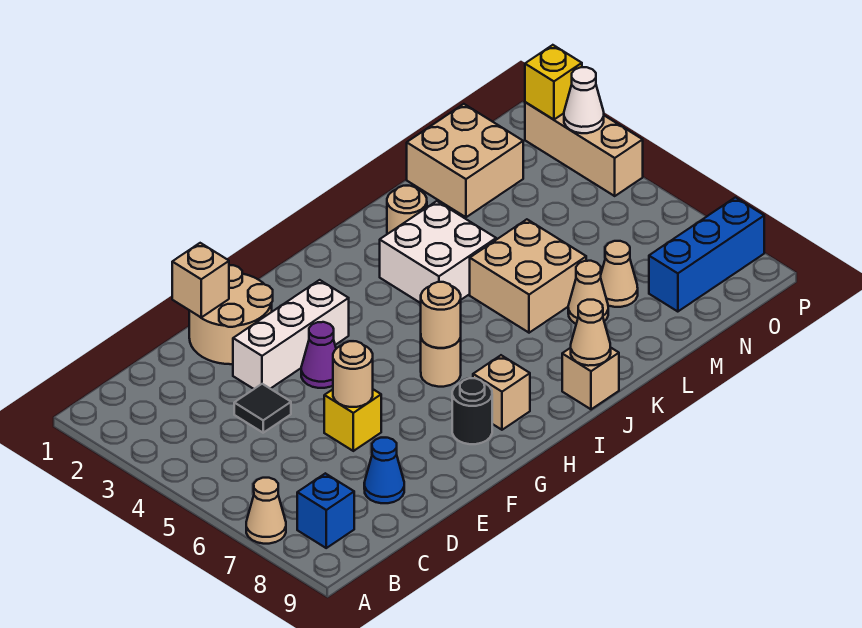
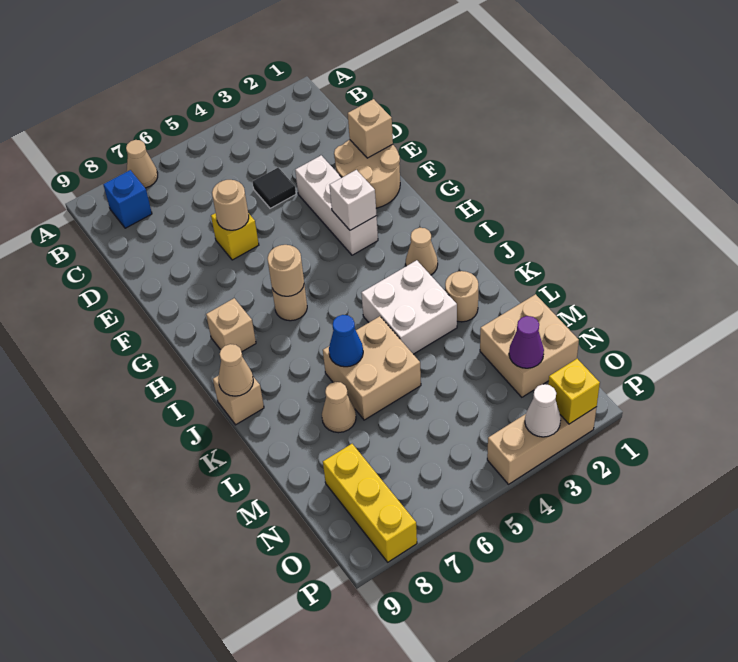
blue 1x1 cone [364,438,404,503] -> blue 1x1 cone moved to [329,315,363,367]
purple 1x1 cone [301,322,336,388] -> purple 1x1 cone moved to [509,316,544,368]
none -> white 1x1 brick [330,170,377,230]
black 1x1 round brick [452,378,492,444] -> none
tan 1x1 cone [601,241,638,307] -> tan 1x1 cone moved to [406,228,438,275]
blue 1x3 brick [649,197,764,312] -> yellow 1x3 brick [323,444,417,562]

